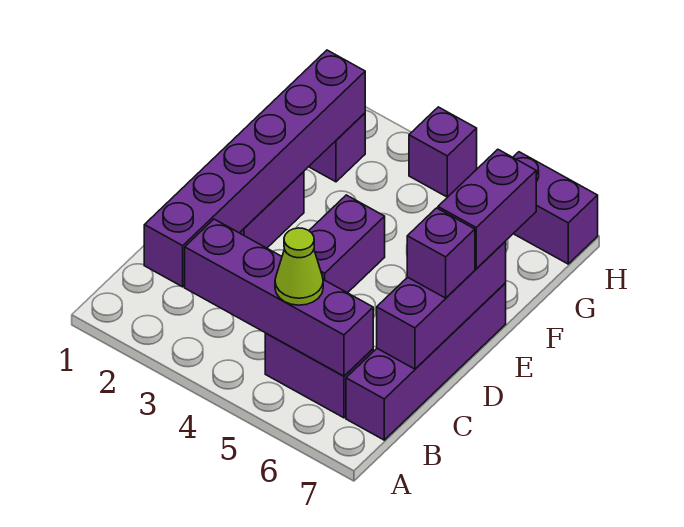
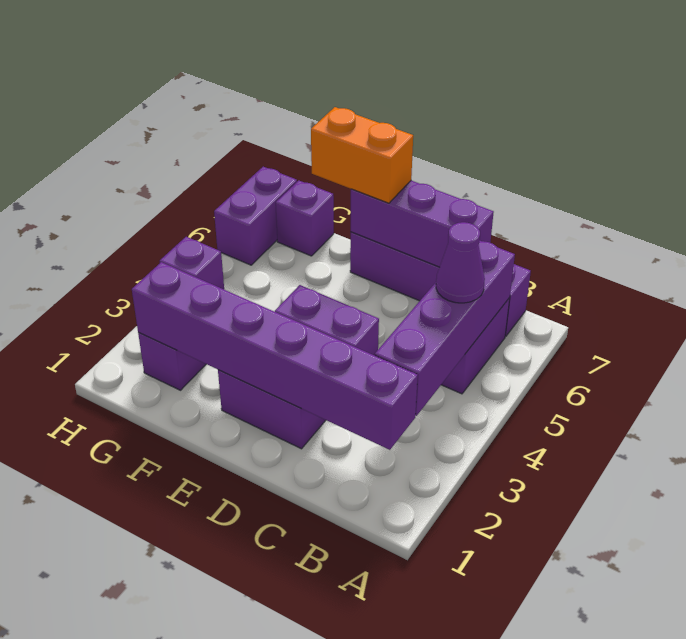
lime 1x1 cone [275,228,323,305] -> purple 1x1 cone [436,222,485,303]
purple 1x1 brick [407,208,475,298] -> purple 1x1 brick moved to [276,181,334,256]
purple 1x2 brick [438,149,536,269] -> orange 1x2 brick [311,107,413,203]

